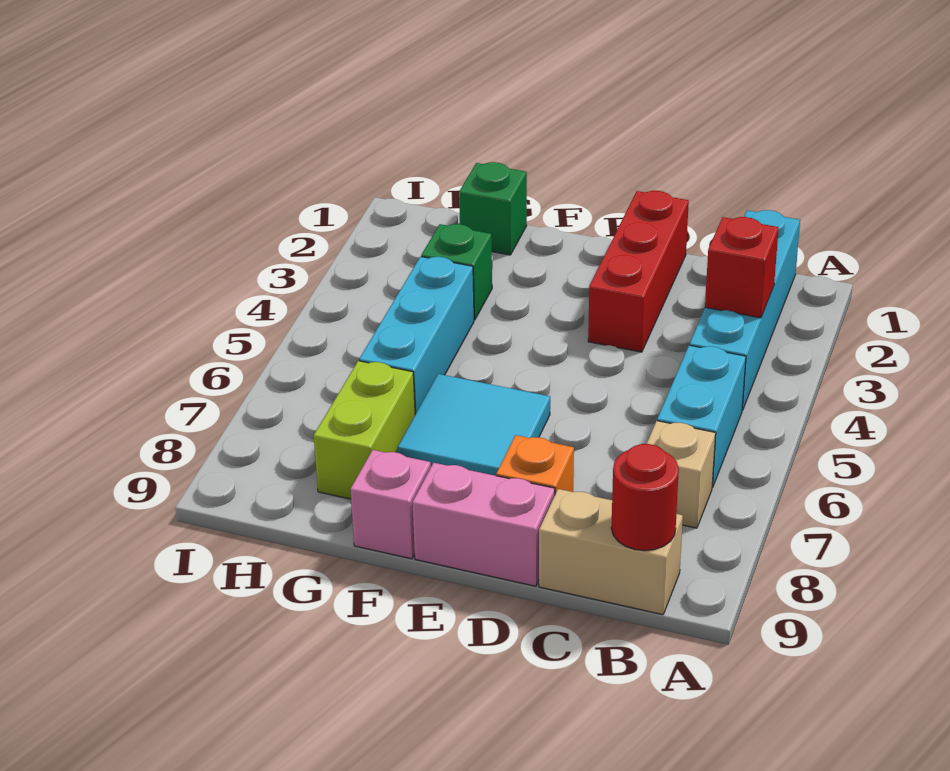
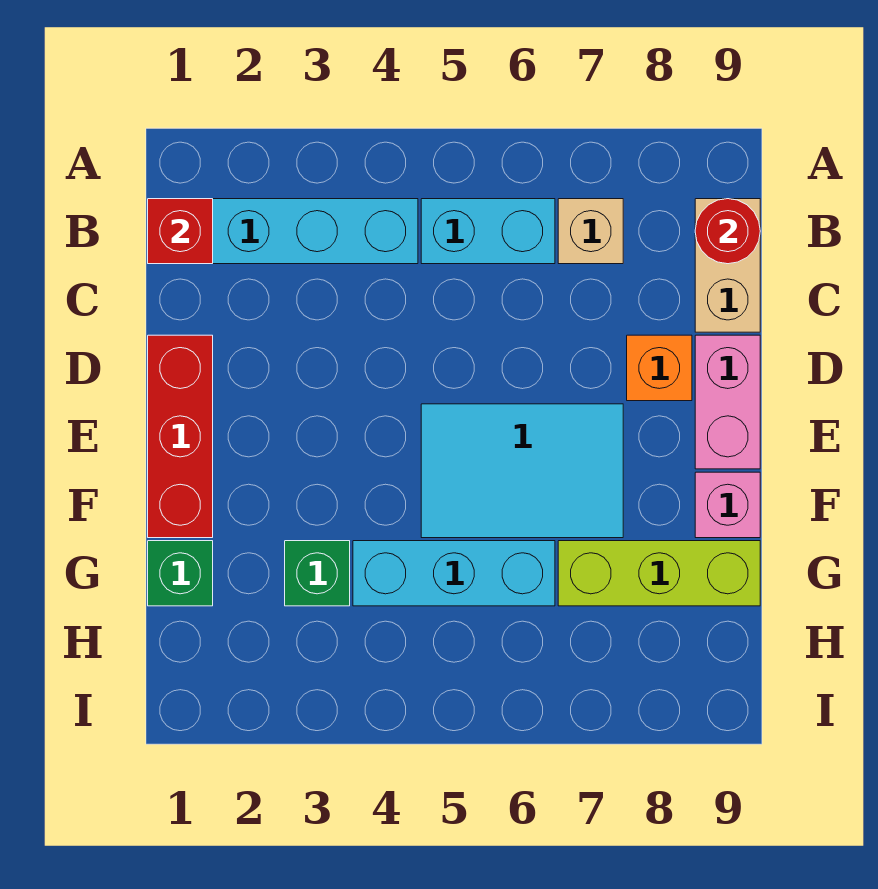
red 1x1 brick [705,217,779,318] -> red 1x1 brick moved to [148,199,213,264]
red 1x3 brick [588,191,689,352] -> red 1x3 brick turned to [148,335,213,538]
cyan 2x2 tile [398,374,550,476] -> cyan 2x3 tile [421,404,623,538]
lime 1x2 brick [314,361,415,499] -> lime 1x3 brick [558,541,760,606]

